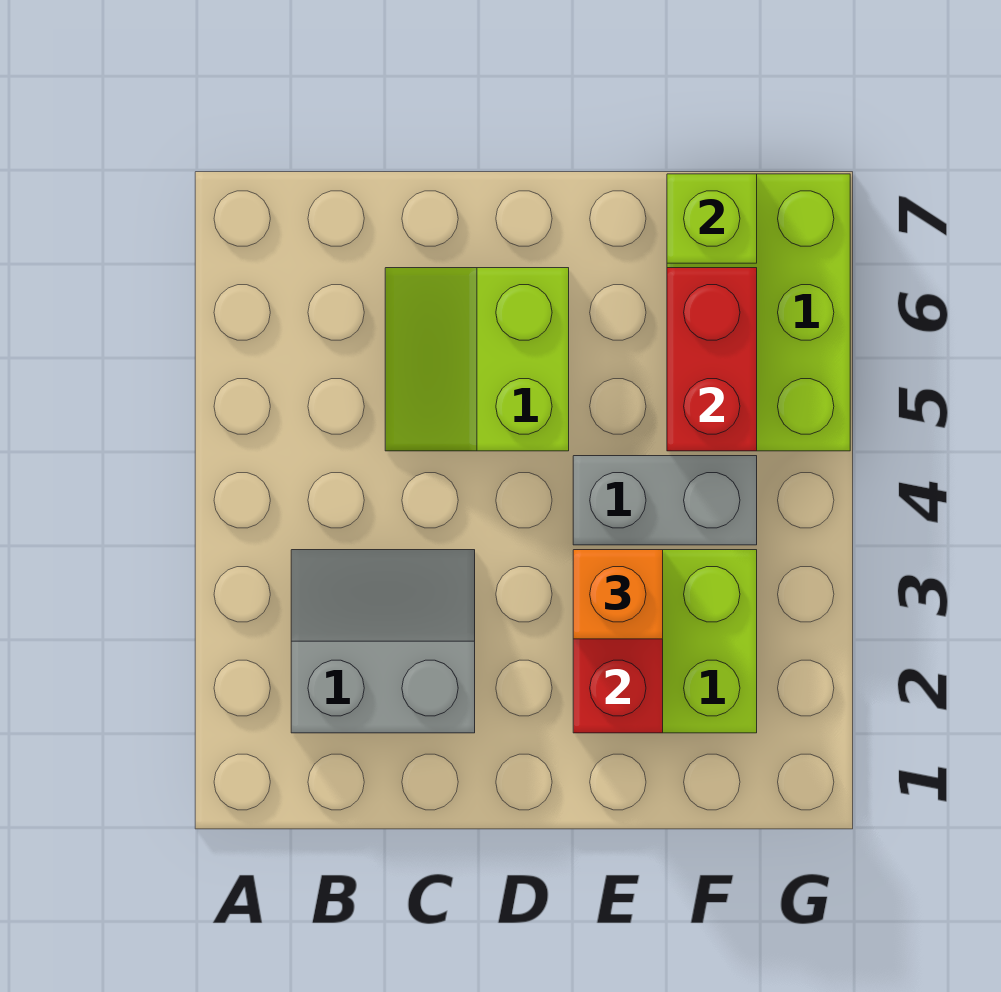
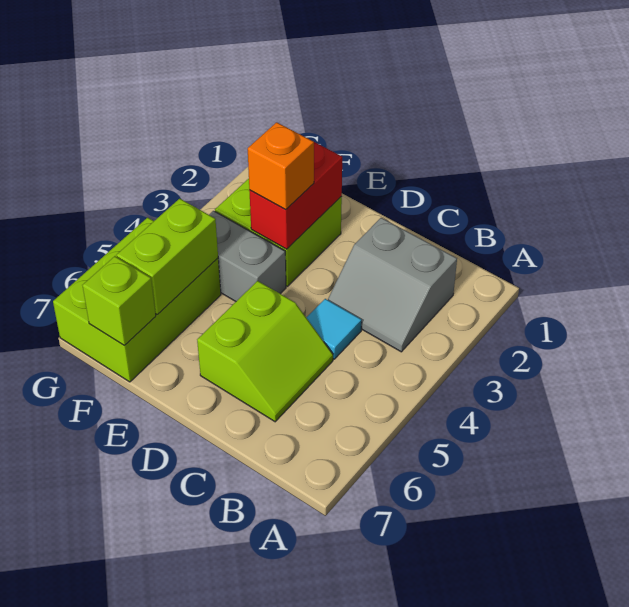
none -> cyan 1x1 tile [306,299,362,359]
red 1x2 brick [667,268,757,451] -> lime 1x2 brick [117,199,218,315]

